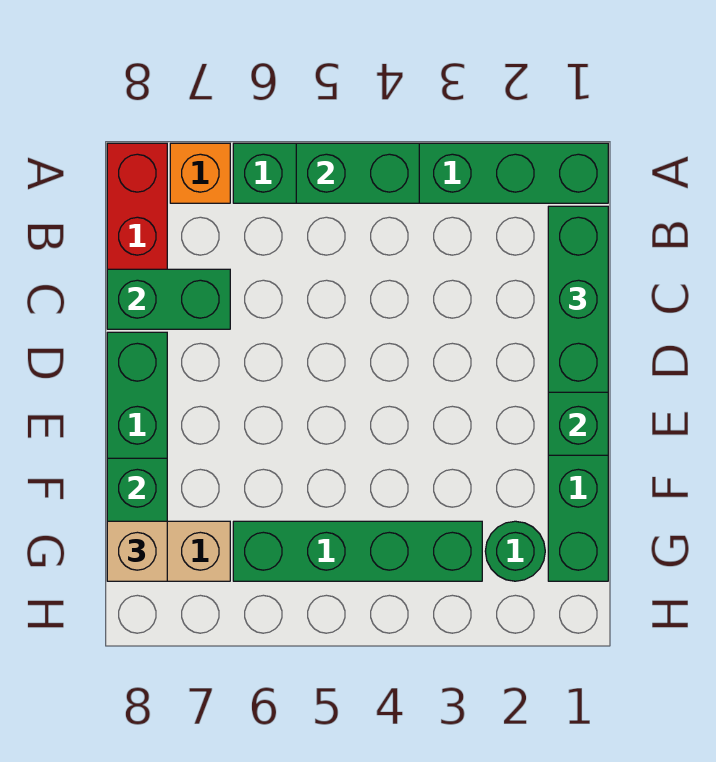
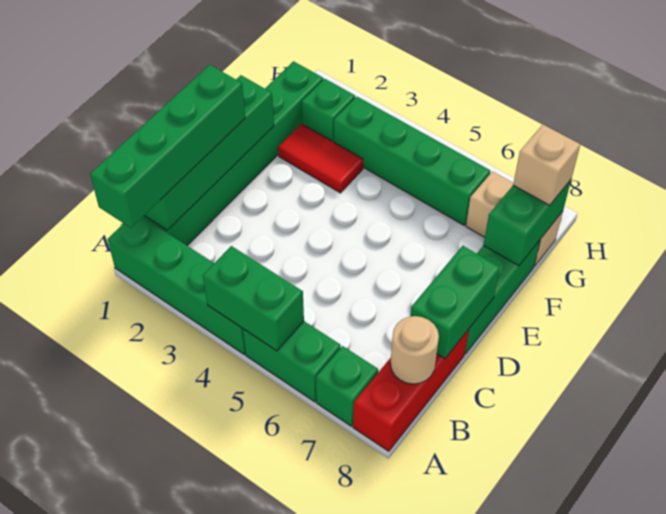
orange 1x1 brick [170,143,230,203] -> green 1x1 brick [316,346,378,426]
green 1x3 brick [548,206,608,392] -> green 1x4 brick [90,65,245,228]
none -> tan 1x1 round brick [390,316,439,384]
green 1x2 brick [107,269,230,329] -> green 1x2 brick turned to [410,246,500,359]
none -> red 1x2 tile [278,124,363,193]
green 1x1 round brick [485,521,545,581] -> green 1x1 brick [302,79,355,142]

